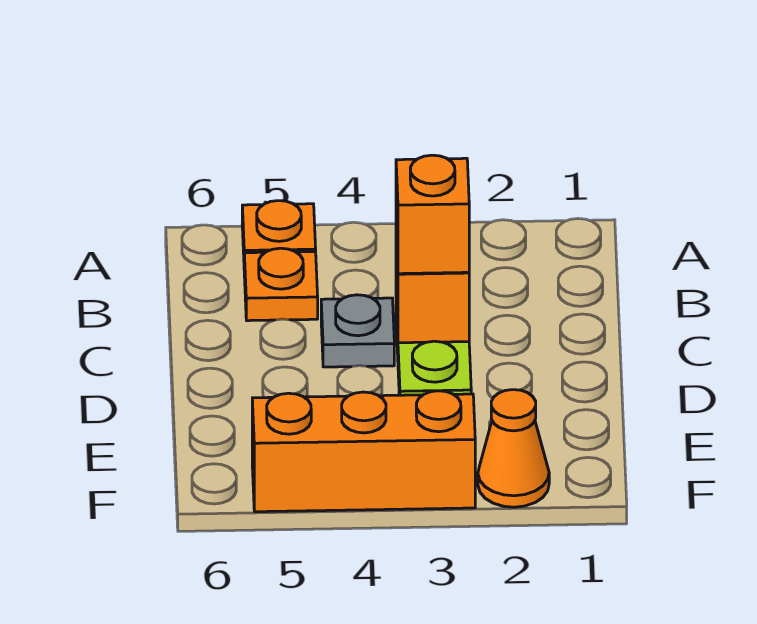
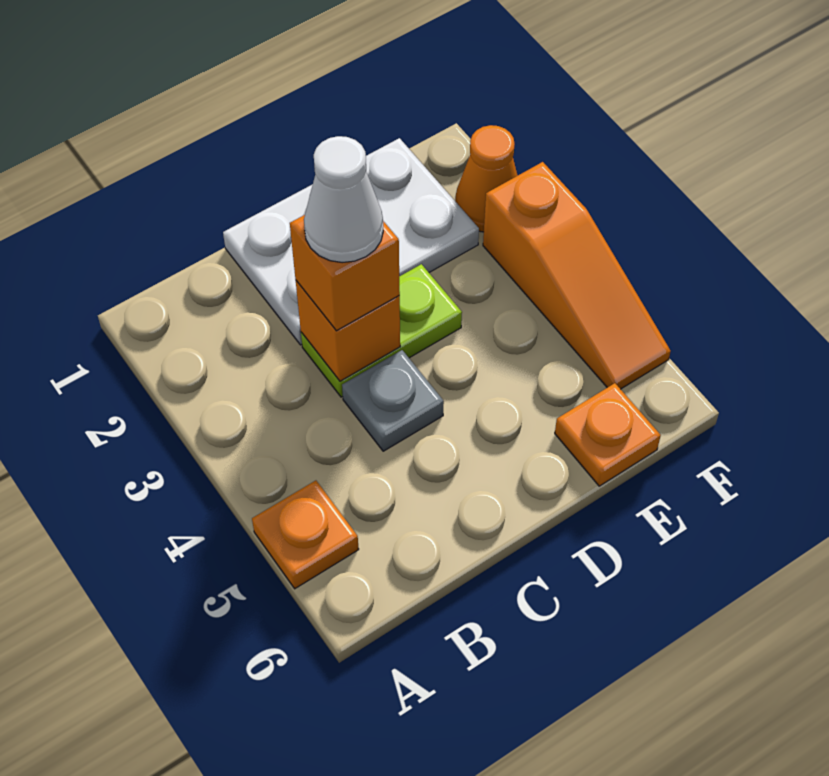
orange 1x1 plate [244,248,318,321] -> orange 1x1 plate moved to [555,383,661,486]
none -> white 2x3 plate [223,138,479,345]
none -> white 1x1 cone [304,136,383,263]
orange 1x3 brick [252,391,475,512] -> orange 1x3 slope [483,162,671,389]

